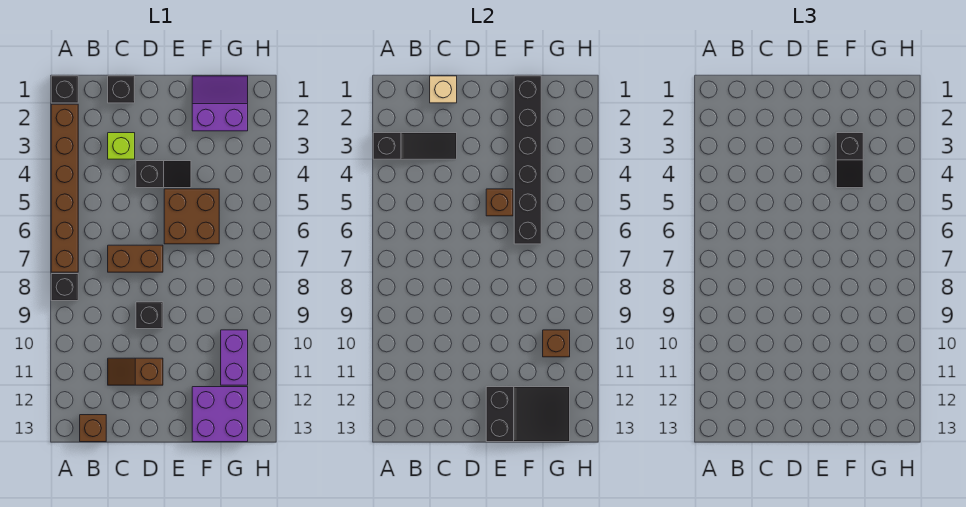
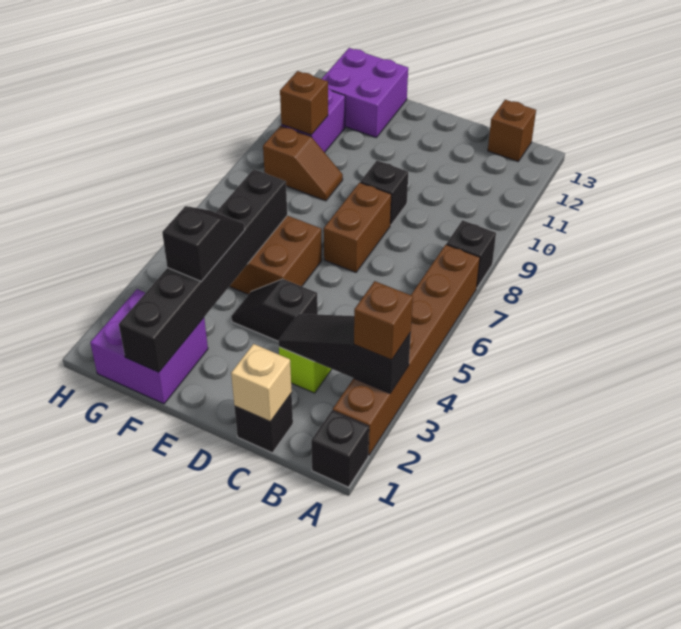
brown 1x2 brick [108,245,163,272] -> brown 1x2 brick turned to [324,183,391,272]
brown 1x2 slope [108,358,163,385] -> brown 1x2 slope moved to [263,126,343,201]
brown 1x1 brick [486,189,513,216] -> brown 1x1 brick moved to [354,281,413,360]
black 2x3 slope [486,387,570,442] -> none
purple 2x2 slope [192,76,248,131] -> purple 2x2 brick [90,289,208,404]

